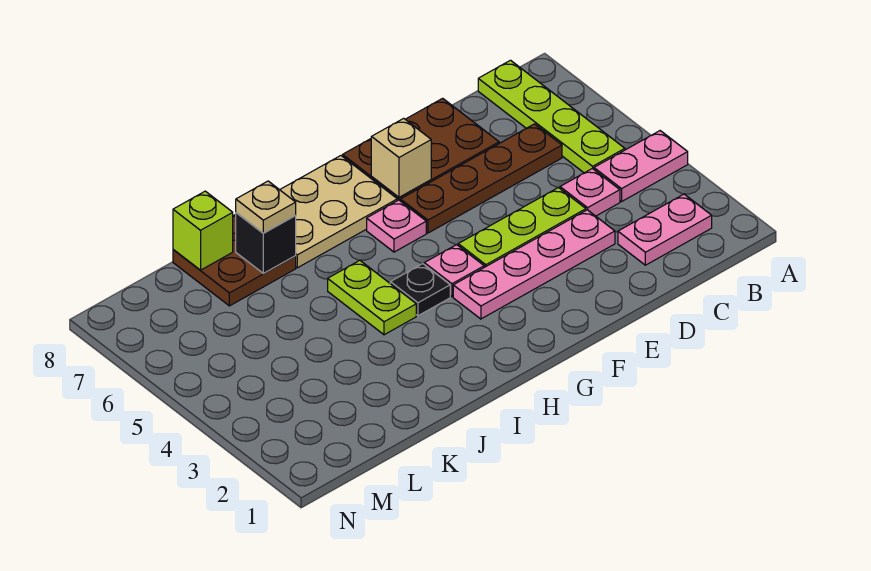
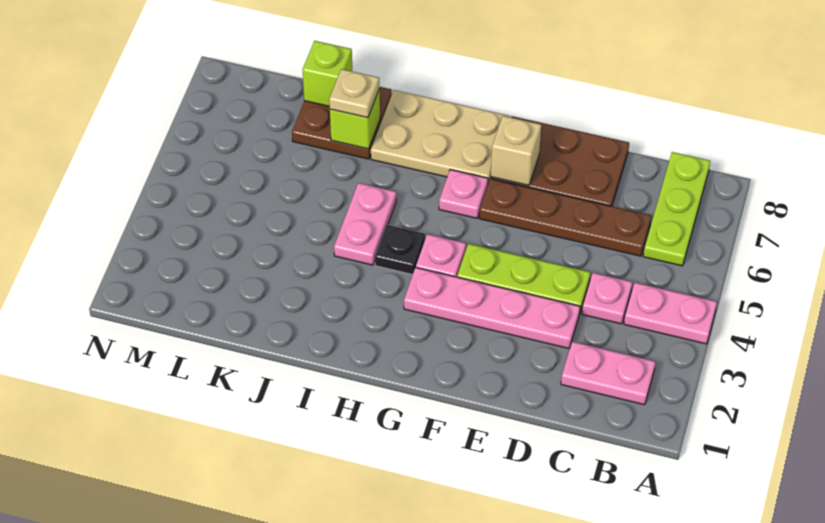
lime 1x4 plate [478,60,625,173] -> lime 1x3 plate [643,152,710,266]
lime 1x2 plate [328,260,416,335] -> pink 1x2 plate [334,183,396,265]
black 1x1 brick [236,213,296,273] -> lime 1x1 brick [330,89,380,149]

